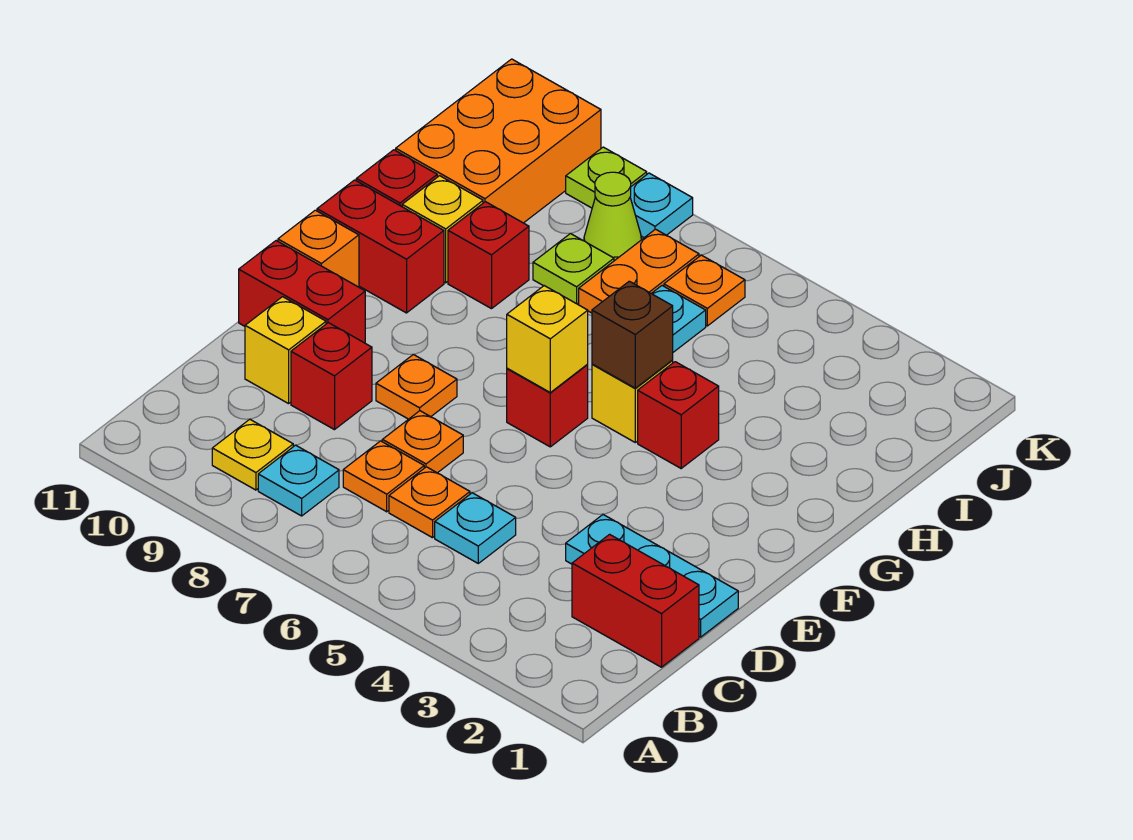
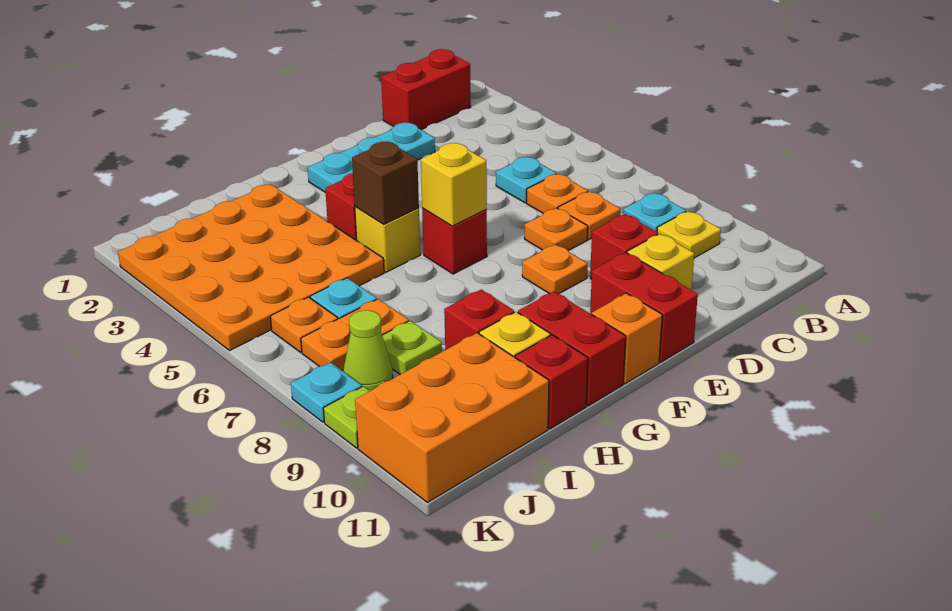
red 1x2 brick [572,534,699,667] -> red 1x2 brick turned to [381,49,471,130]
cyan 1x3 plate [566,515,738,637] -> cyan 1x3 plate turned to [308,123,435,193]
none -> orange 4x4 plate [118,184,384,350]

